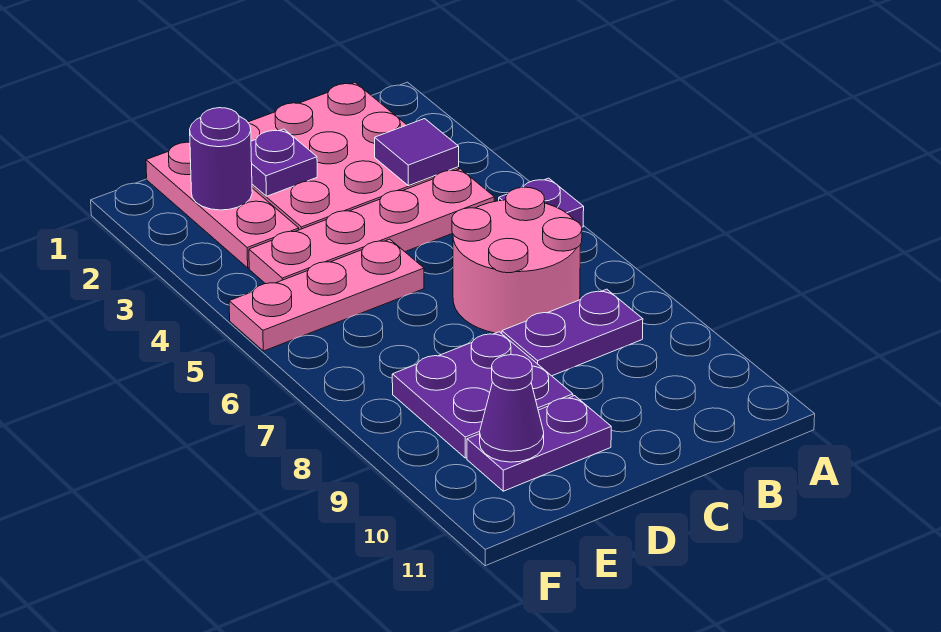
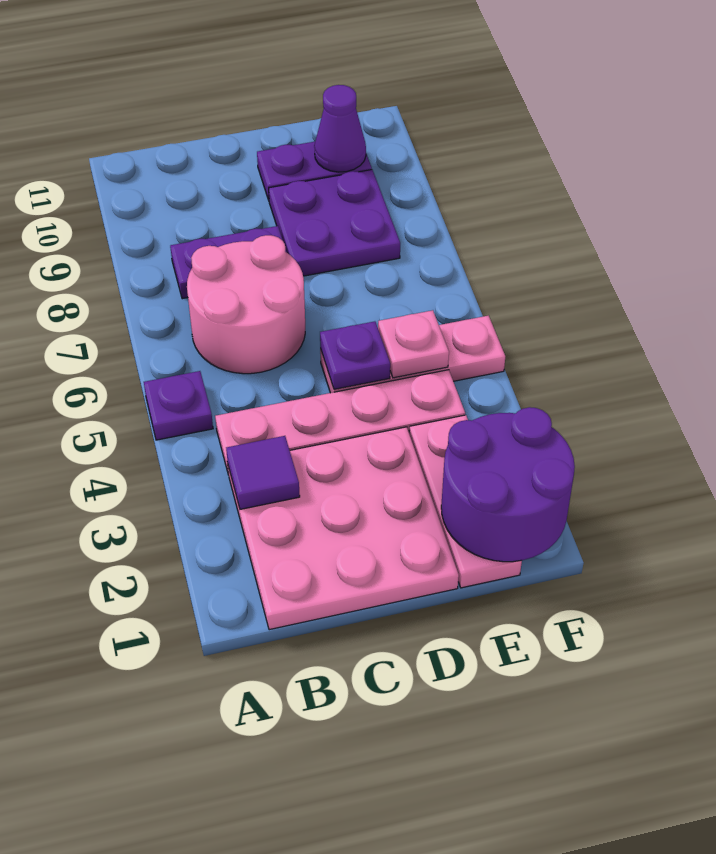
purple 1x1 plate [251,129,317,196] -> purple 1x1 plate moved to [320,321,390,389]
purple 1x1 round brick [190,108,252,210] -> purple 2x2 round brick [441,407,575,562]
none -> pink 1x1 plate [378,310,449,378]

